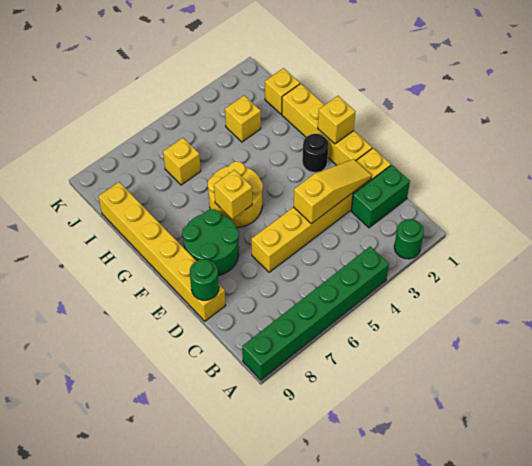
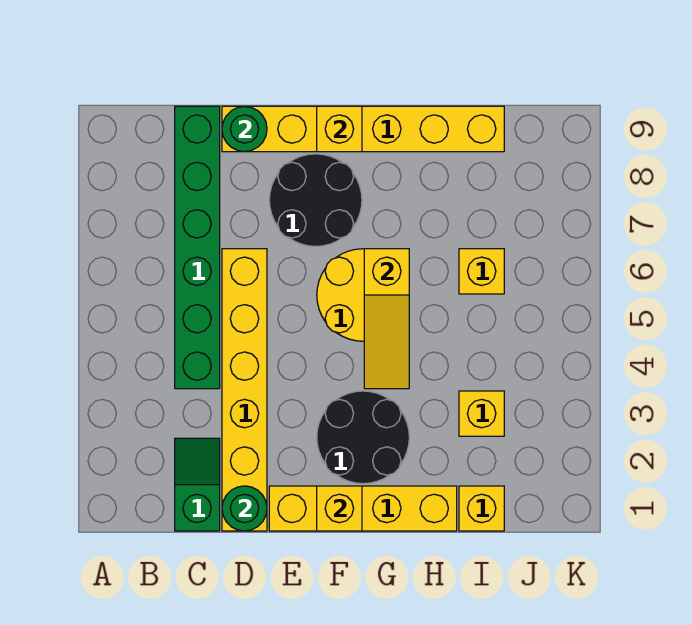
green 1x1 round brick [394,219,424,259] -> green 1x1 round brick moved to [222,486,267,531]
green 1x6 brick [242,246,389,380] -> green 1x6 brick moved to [175,106,220,389]
green 1x2 brick [351,165,410,228] -> green 1x2 slope [175,438,220,531]
yellow 1x3 slope [294,159,372,224] -> yellow 1x3 slope moved to [364,249,409,389]
green 2x2 round brick [182,209,239,276] -> black 2x2 round brick [269,154,362,246]
black 1x1 round brick [302,134,329,173] -> black 2x2 round brick [317,391,409,484]
yellow 1x1 brick [214,170,252,219] -> yellow 1x1 brick moved to [317,106,362,152]

